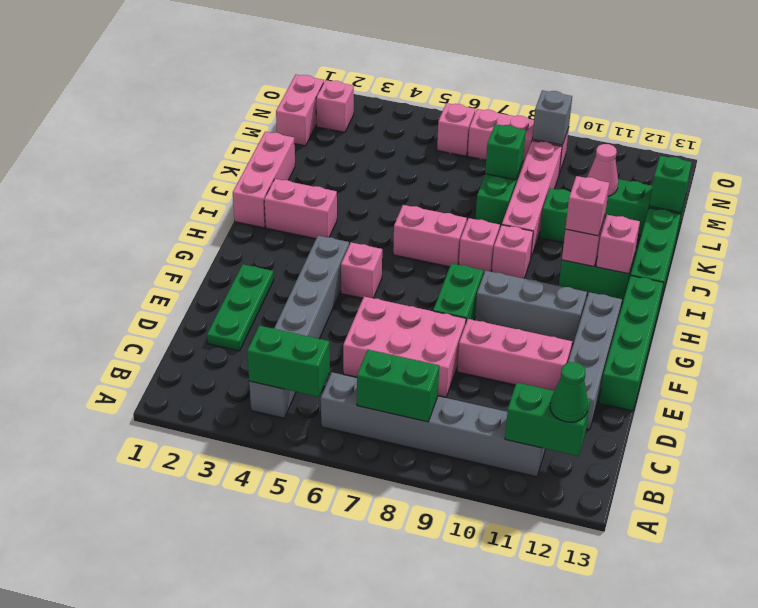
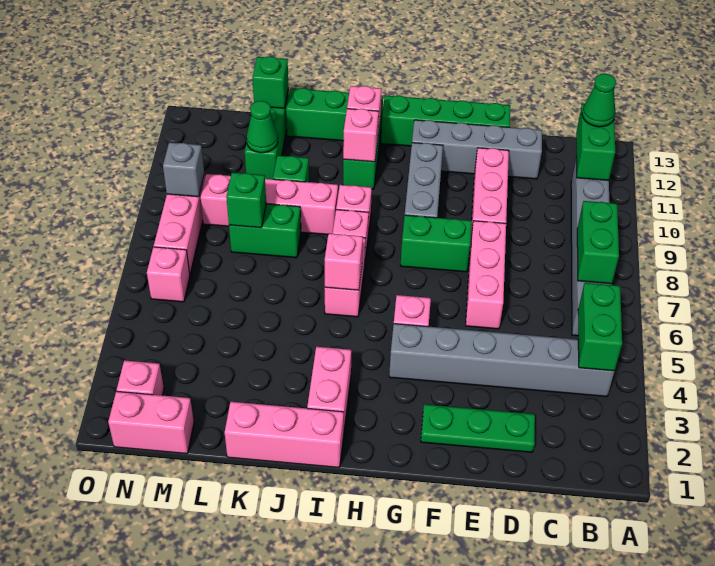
pink 2x3 brick [343,296,466,397] -> pink 1x3 brick [466,221,506,329]
pink 1x1 brick [565,176,609,236] -> pink 1x1 brick moved to [325,233,363,290]
pink 1x1 cone [587,144,618,196] -> green 1x1 cone [247,101,278,153]

